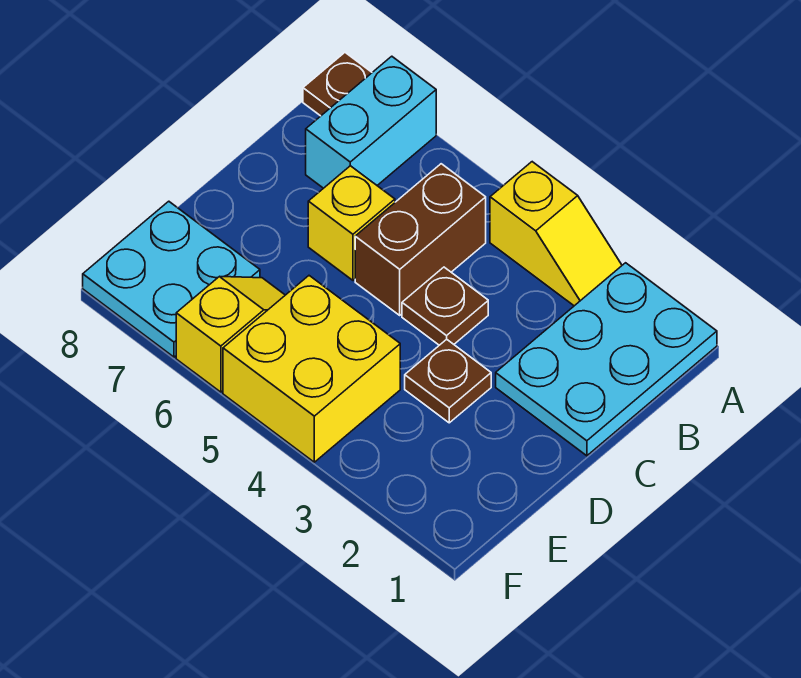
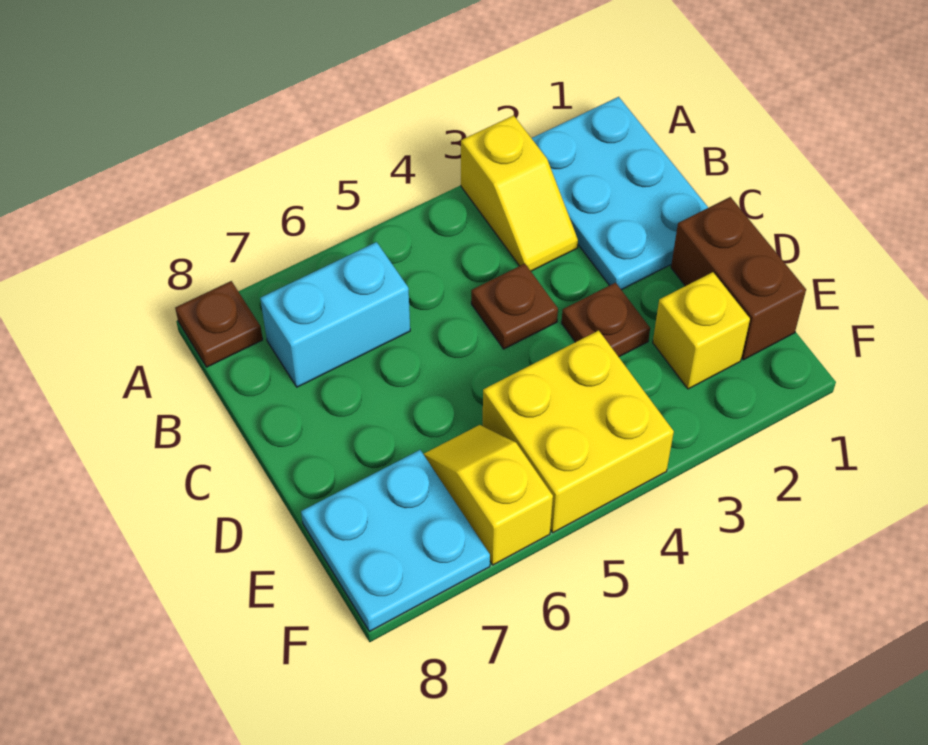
yellow 1x2 slope [490,162,622,306] -> yellow 1x2 slope turned to [461,115,578,271]
cyan 1x2 brick [306,56,436,188] -> cyan 1x2 brick turned to [260,242,410,387]
brown 1x2 brick [355,164,486,315] -> brown 1x2 brick moved to [671,197,806,360]
yellow 1x1 brick [308,166,395,280] -> yellow 1x1 brick moved to [653,272,750,389]

